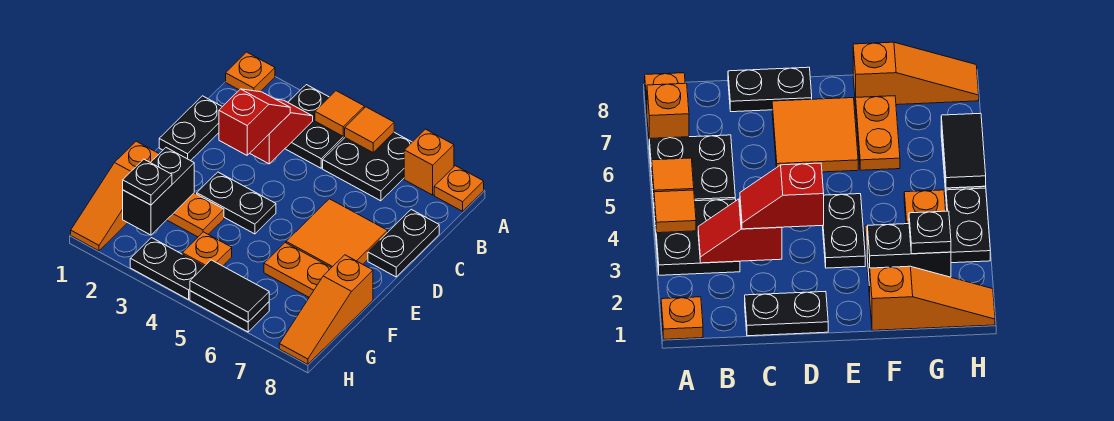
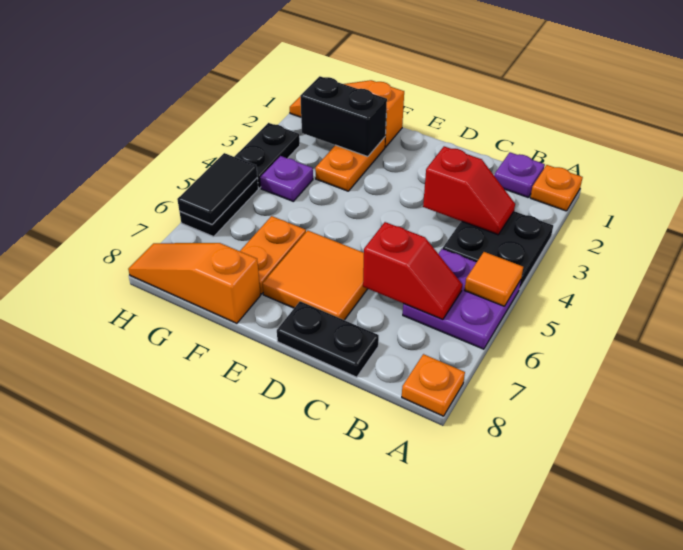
orange 1x1 tile [315,91,364,137] -> none
black 2x2 plate [323,132,412,201] -> purple 2x2 plate [403,249,521,349]
orange 1x1 brick [404,129,454,195] -> none
none -> purple 1x1 plate [494,152,545,197]
black 1x2 plate [159,96,222,161] -> none
red 1x2 slope [219,89,290,155] -> red 1x2 slope moved to [363,222,462,319]
black 1x2 plate [197,172,276,234] -> none
black 1x1 plate [123,159,172,205] -> none
orange 1x1 plate [182,232,232,266] -> purple 1x1 plate [260,156,313,201]

